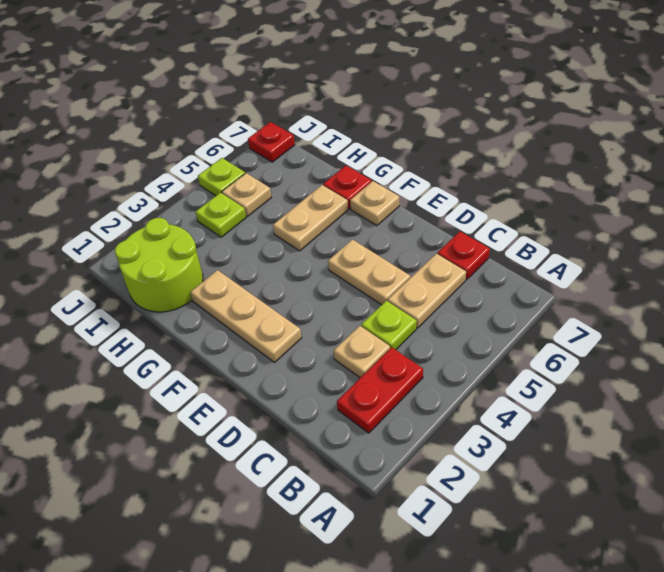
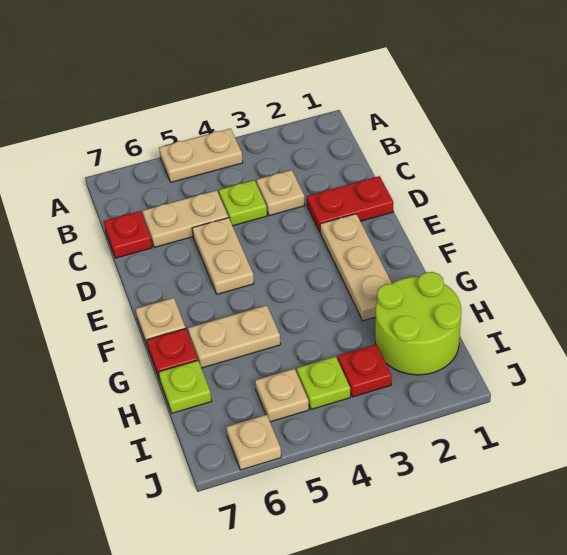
none -> tan 1x2 plate [159,128,243,182]
red 1x2 plate [337,347,423,433] -> red 1x2 plate moved to [307,176,393,232]
lime 1x1 plate [198,158,245,196] -> lime 1x1 plate moved to [159,360,212,413]
none -> tan 1x1 plate [226,415,281,470]
red 1x1 plate [248,122,295,162] -> red 1x1 plate moved to [338,344,392,397]

